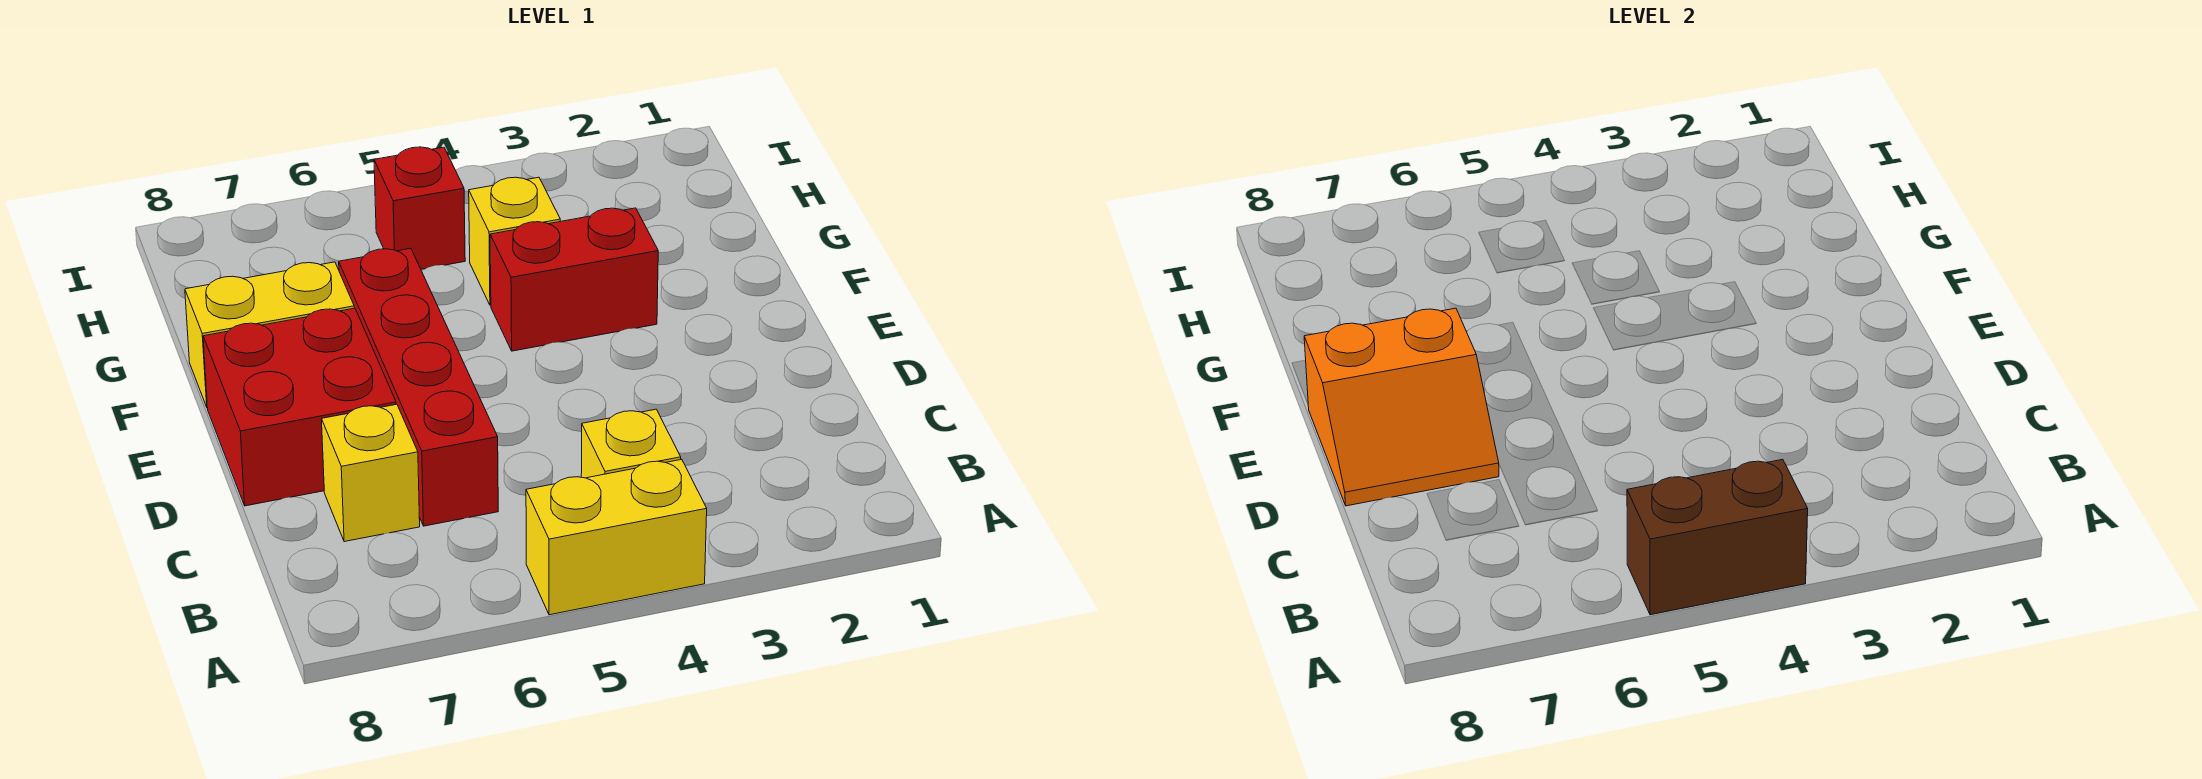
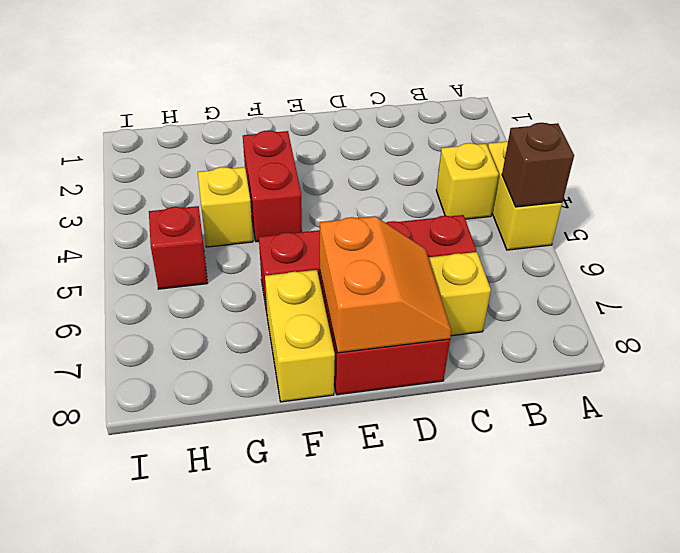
brown 1x2 brick [1627,459,1808,615] -> brown 1x1 brick [502,123,574,207]

